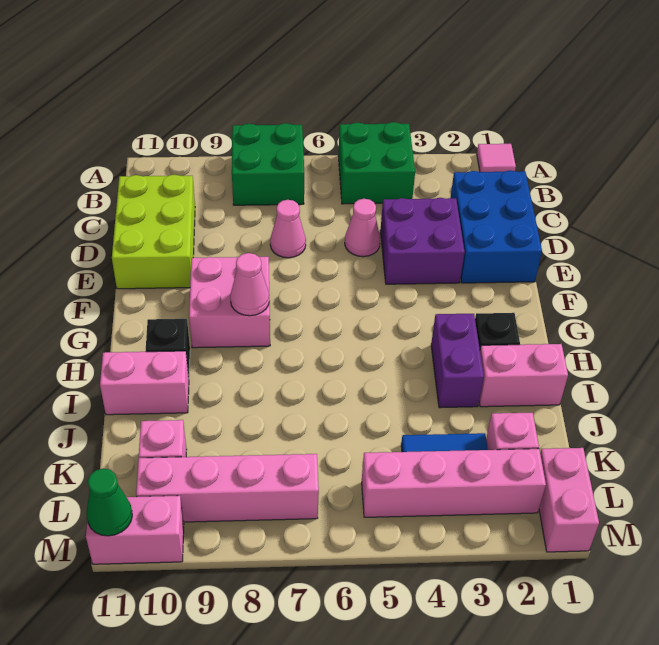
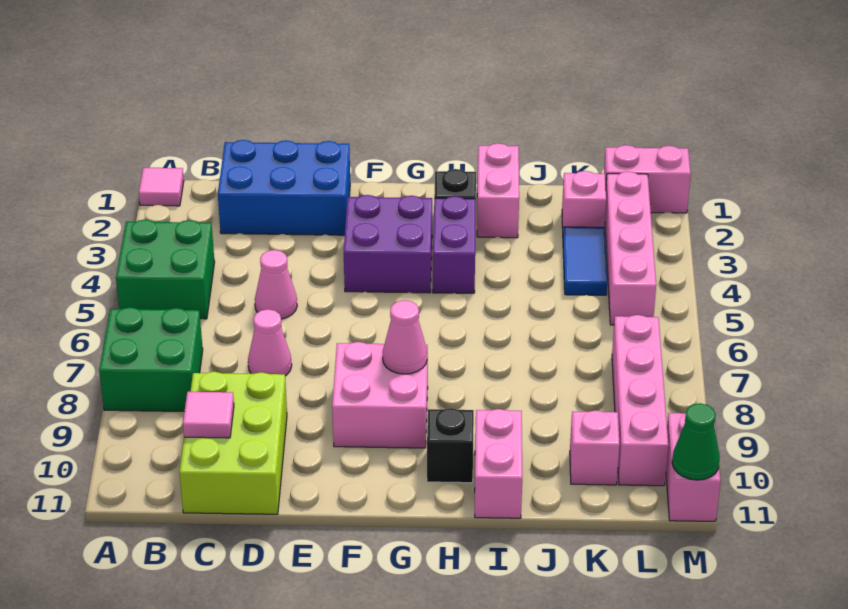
lime 2x3 brick [112,175,195,289] -> lime 2x3 brick turned to [179,372,287,514]
none -> pink 1x1 tile [183,392,234,438]
purple 2x2 brick [380,198,465,284] -> purple 2x2 brick moved to [344,195,432,293]
purple 1x2 brick [431,314,484,408] -> purple 1x2 brick turned to [433,196,476,293]

